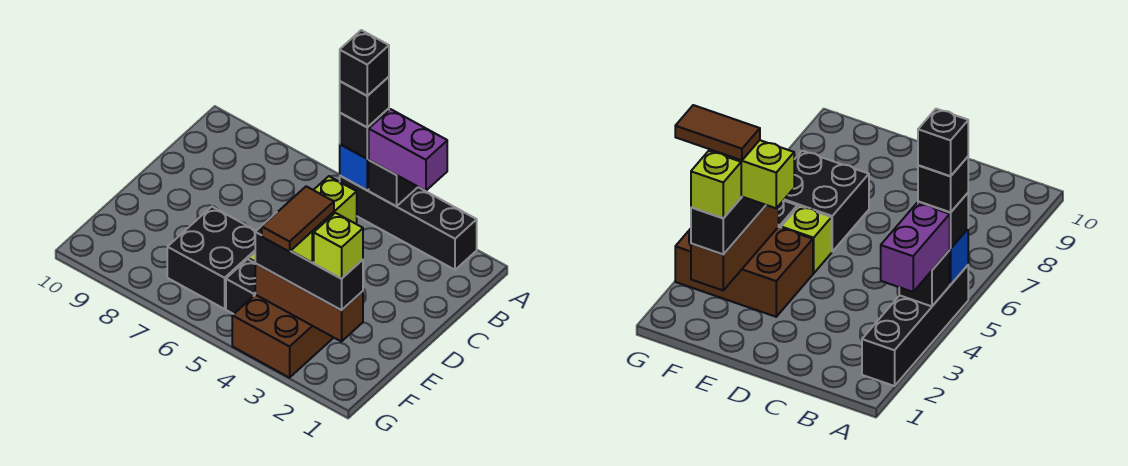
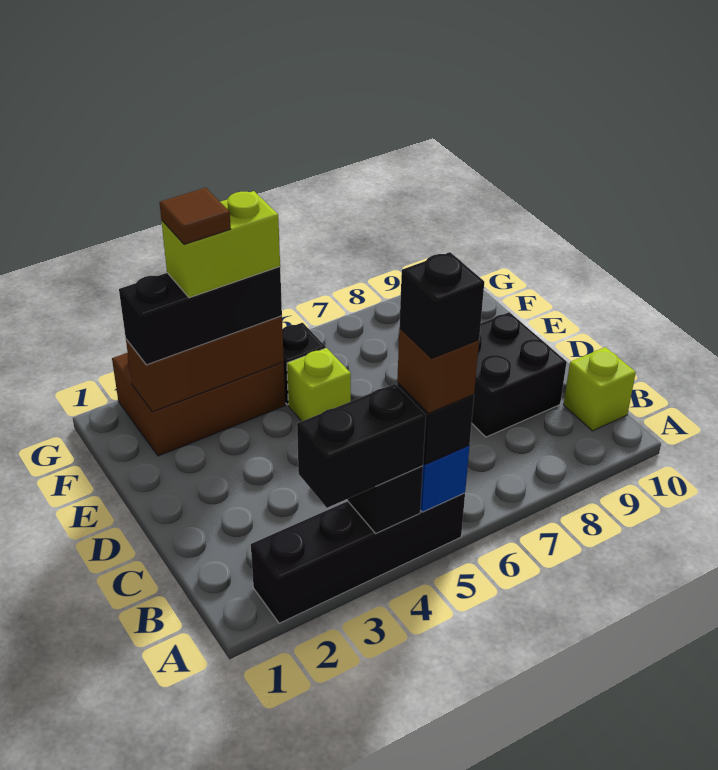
purple 1x2 brick [369,109,447,191] -> black 1x2 brick [297,384,426,508]
black 1x1 brick [340,77,389,127] -> brown 1x1 brick [397,329,479,413]
brown 2x3 brick [232,295,334,378] -> brown 2x3 brick turned to [112,353,285,456]
lime 1x2 brick [291,176,357,262] -> lime 1x2 brick turned to [161,191,280,298]
black 2x2 brick [167,207,256,309] -> black 2x2 brick moved to [472,312,567,437]
lime 1x1 brick [314,213,363,279] -> lime 1x1 brick moved to [564,347,636,431]
brown 1x2 tile [262,186,334,252] -> brown 1x1 tile [159,188,231,245]

